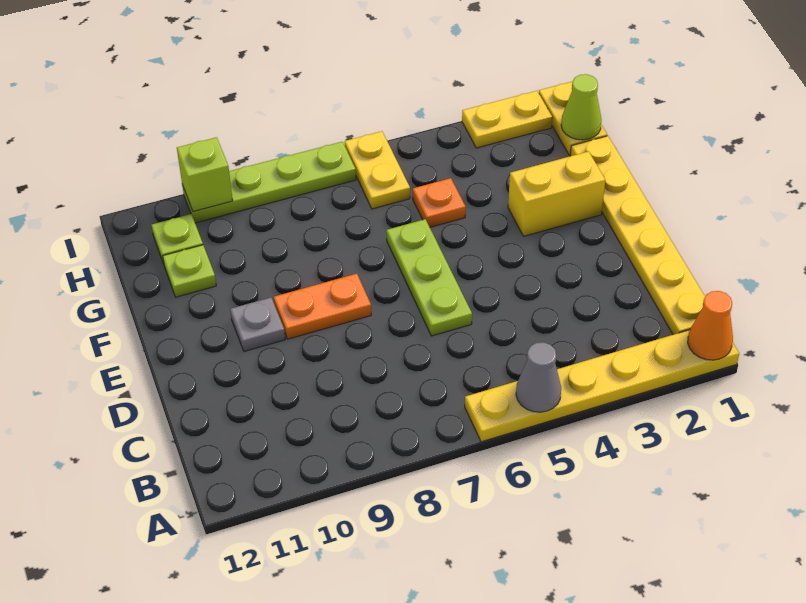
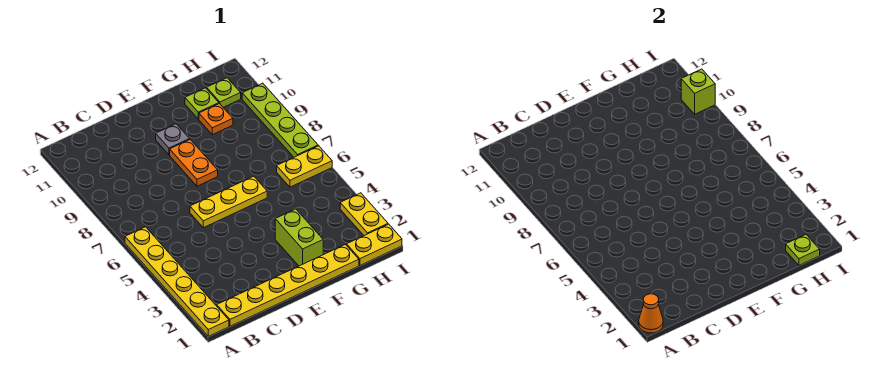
grey 1x1 cone [516,342,561,412] -> none
lime 1x3 plate [386,219,472,336] -> yellow 1x3 plate [190,176,267,228]
yellow 1x2 brick [508,151,605,236] -> lime 1x2 brick [275,209,323,266]
orange 1x1 plate [413,178,466,227] -> orange 1x1 plate moved to [199,104,233,135]
lime 1x1 cone [561,74,601,140] -> lime 1x1 plate [786,235,820,265]

